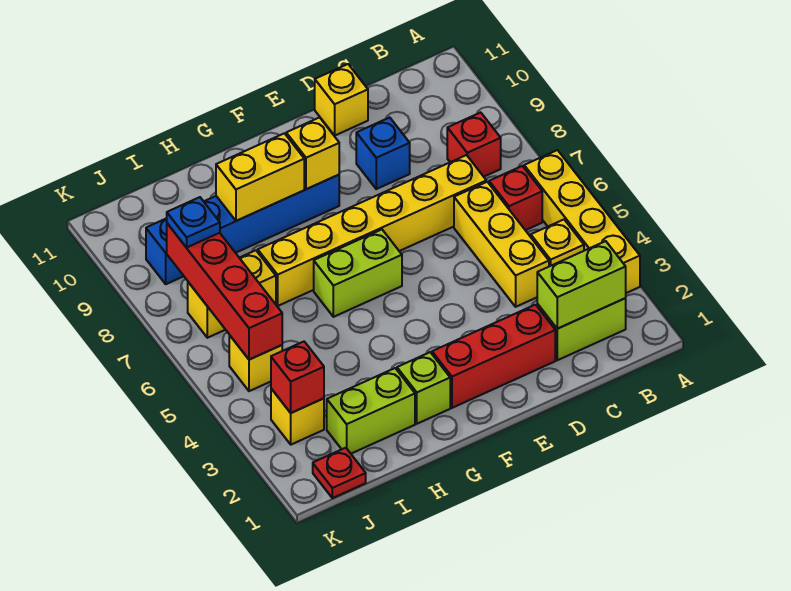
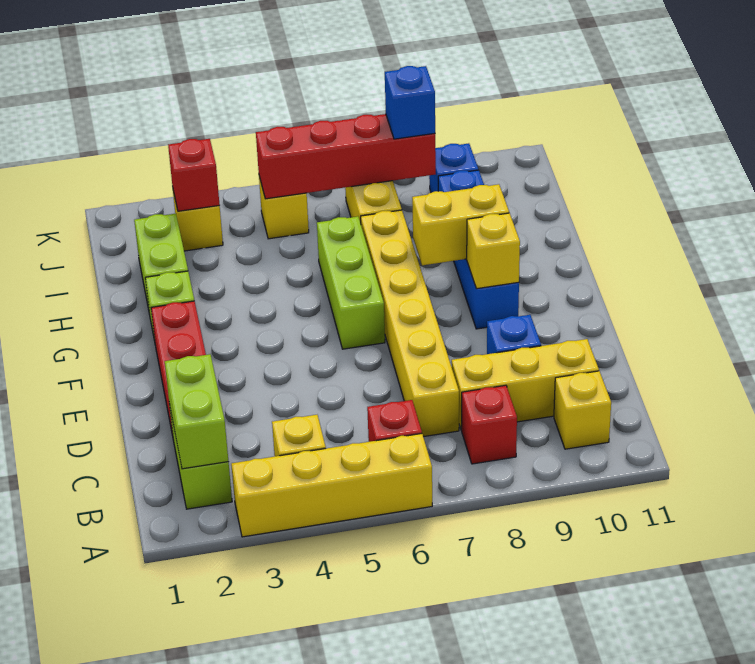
yellow 1x3 brick [454,182,549,307] -> yellow 1x3 brick moved to [452,339,599,430]
yellow 1x1 brick [315,64,368,135] -> yellow 1x1 brick moved to [554,371,611,449]
lime 1x2 brick [314,230,402,317] -> lime 1x3 brick [317,216,385,349]
yellow 1x2 brick [216,133,304,221] -> yellow 1x2 brick turned to [412,184,509,265]
red 1x1 plate [313,448,366,498] -> none
blue 1x1 plate [167,197,220,248] -> blue 1x1 brick [385,66,435,139]

